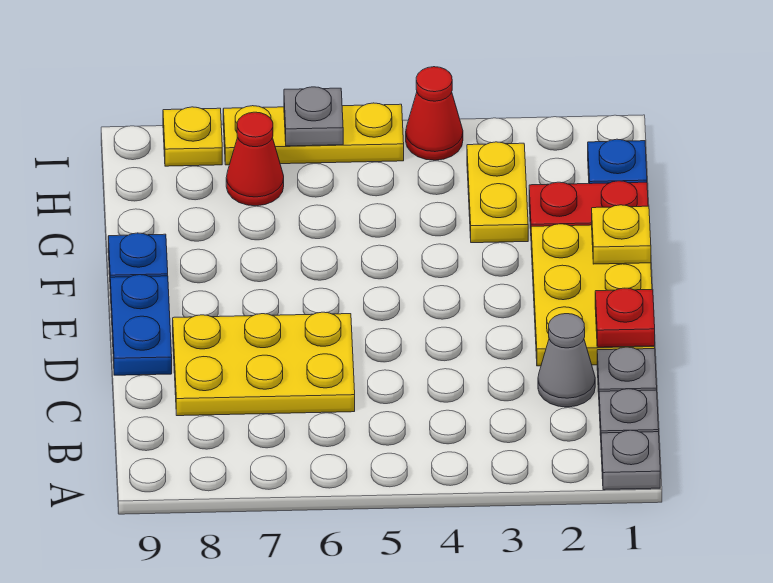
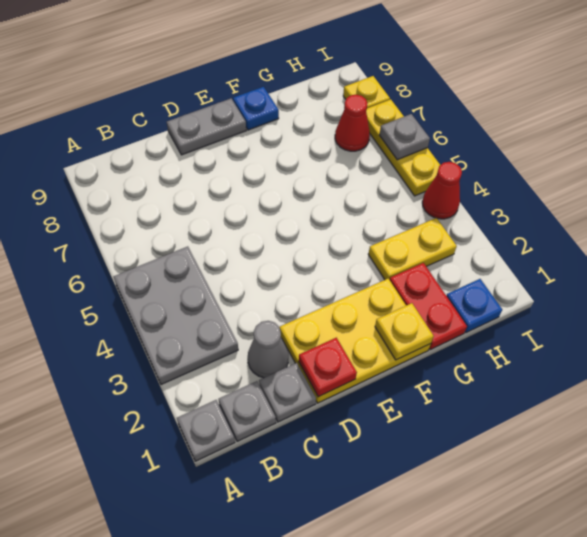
none -> grey 2x3 plate [114,247,238,384]
yellow 2x3 plate [173,312,355,416] -> none
blue 1x2 plate [110,275,172,375] -> grey 1x2 plate [167,98,246,155]

